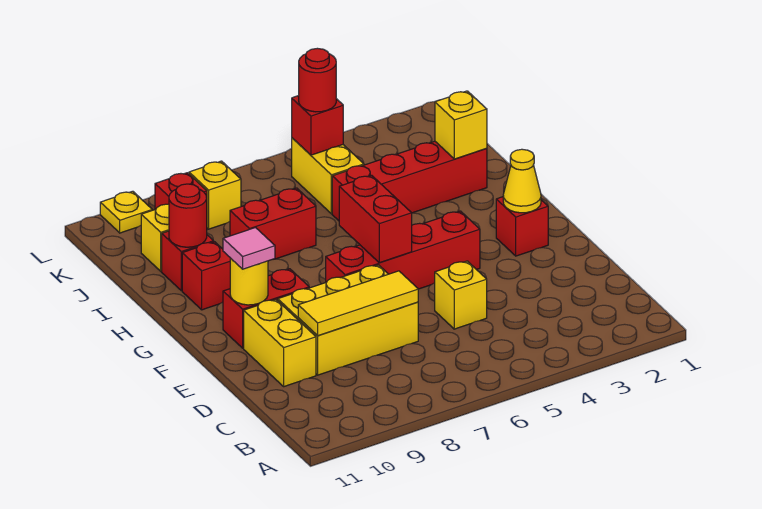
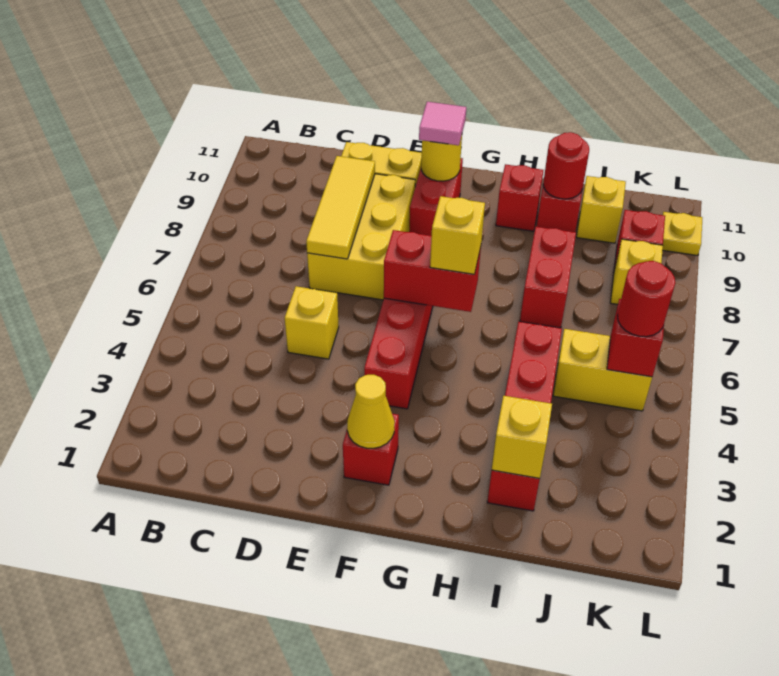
none -> yellow 1x1 brick [430,196,485,274]

